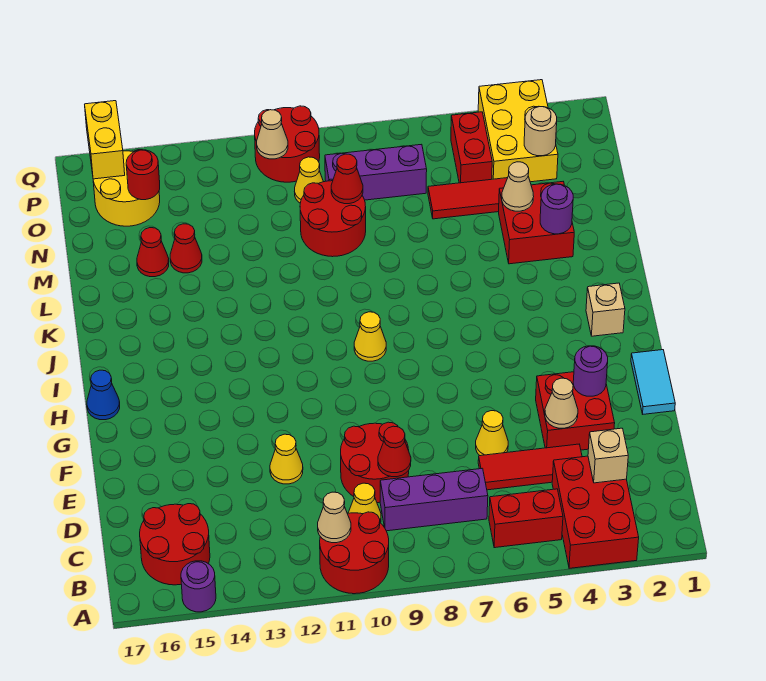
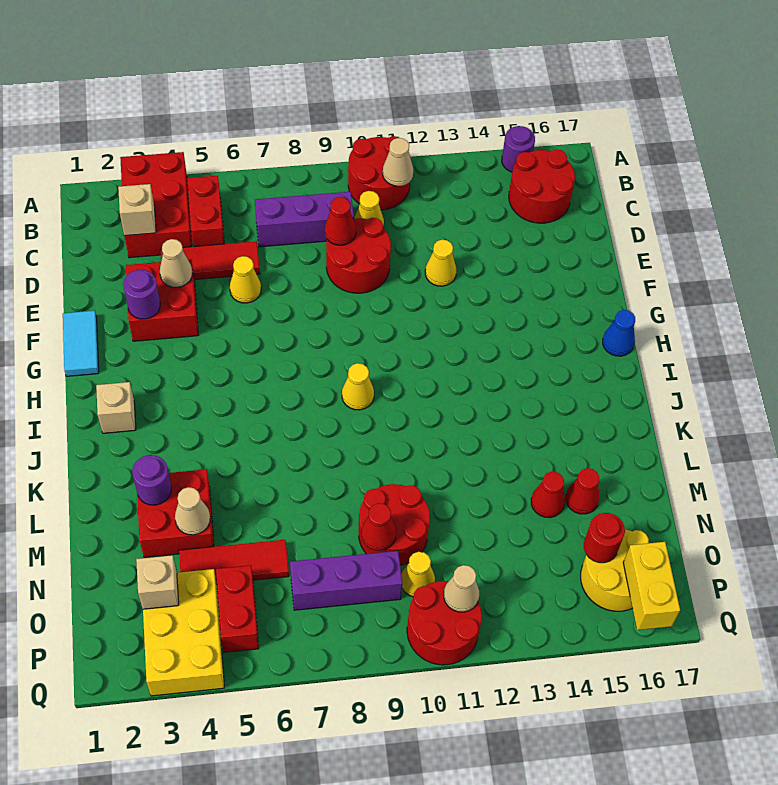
red 1x2 brick [489,489,563,548] -> red 1x2 brick turned to [187,176,224,246]
tan 1x1 round brick [524,106,557,156] -> tan 1x1 brick [136,555,179,609]

